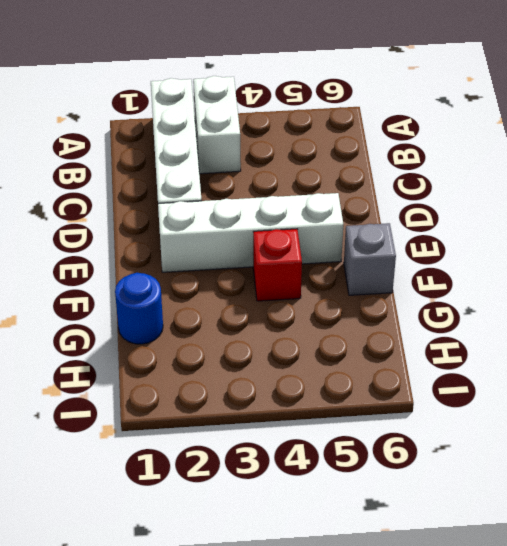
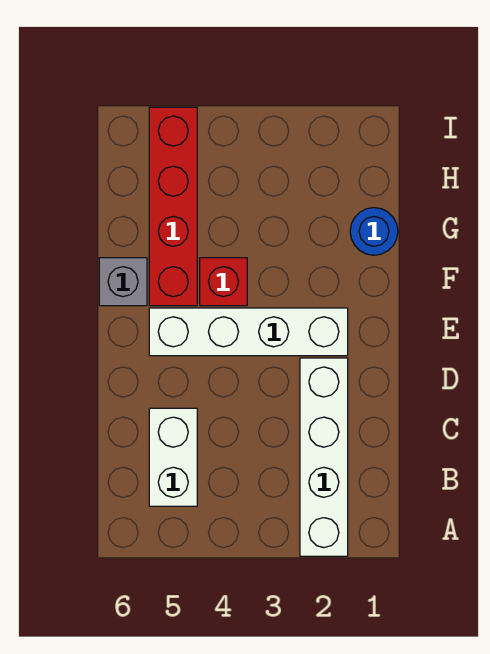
white 1x2 brick [193,76,241,174] -> white 1x2 brick moved to [149,408,197,506]
none -> red 1x4 brick [149,107,197,306]

